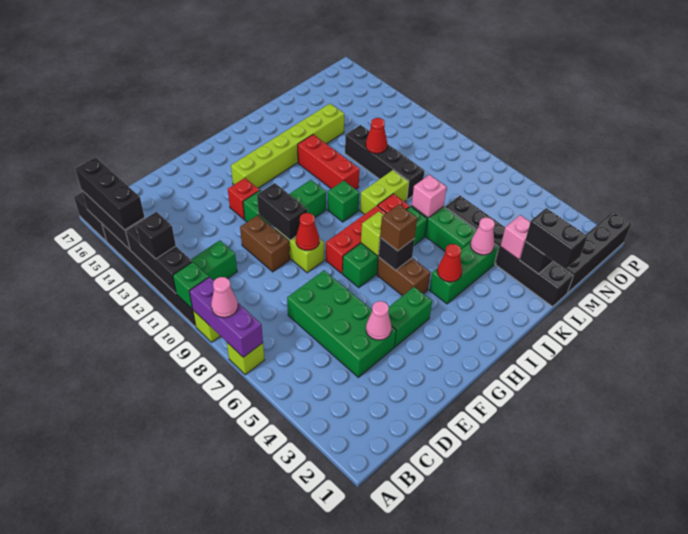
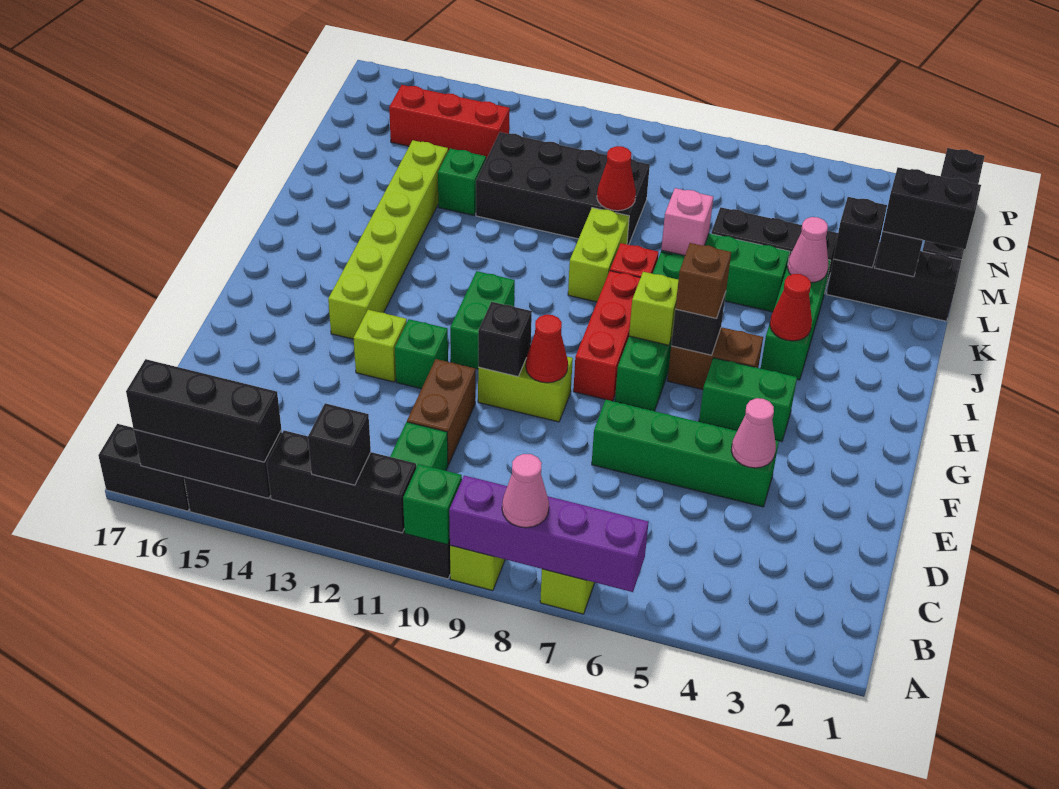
purple 1x3 brick [189,277,263,357] -> purple 1x4 brick [449,475,649,592]
green 2x4 brick [287,271,396,377] -> green 1x4 brick [592,400,779,507]
brown 1x2 brick [240,215,290,272] -> brown 1x2 brick turned to [407,359,476,465]
green 1x2 brick [388,287,432,347] -> green 1x2 brick turned to [699,358,797,442]
black 1x2 brick [257,183,307,240] -> black 1x1 brick [478,302,532,376]
red 1x1 brick [228,178,260,219] -> lime 1x1 brick [354,310,407,382]
green 1x1 brick [328,181,359,222] -> green 1x1 brick moved to [438,148,486,215]
red 1x3 brick [298,134,360,189] -> red 1x3 brick moved to [389,85,510,159]
pink 1x1 brick [501,215,530,260] -> black 1x1 brick [833,197,887,268]
black 1x4 brick [345,125,425,200] -> black 2x4 brick [476,132,650,245]
red 1x1 cone [366,118,387,154] -> red 1x1 cone moved to [597,146,636,211]

